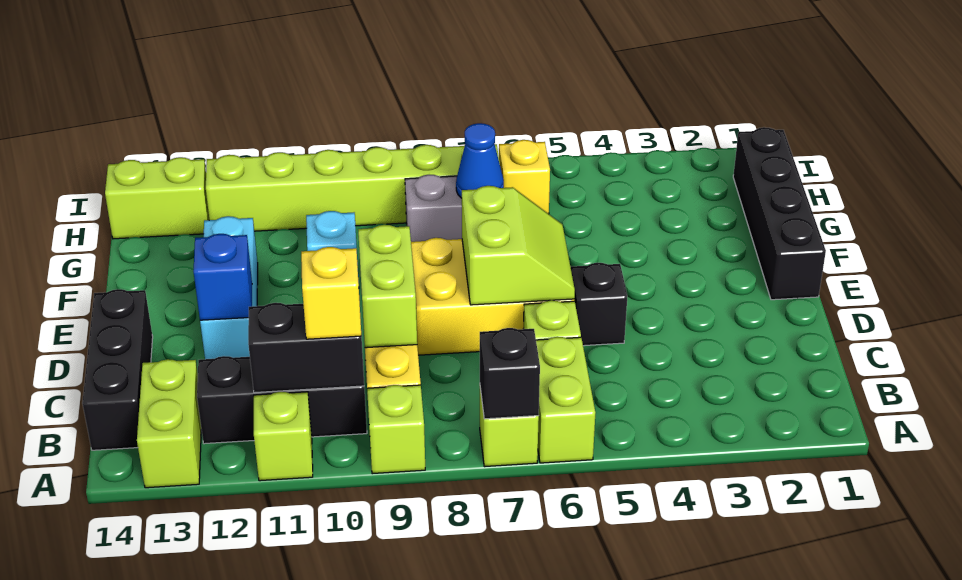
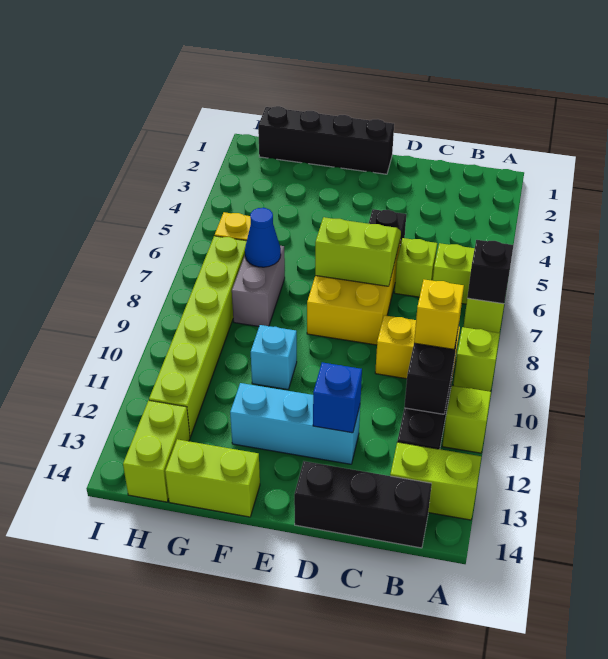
lime 1x2 brick [358,225,417,348] -> lime 1x2 brick moved to [165,439,260,517]

